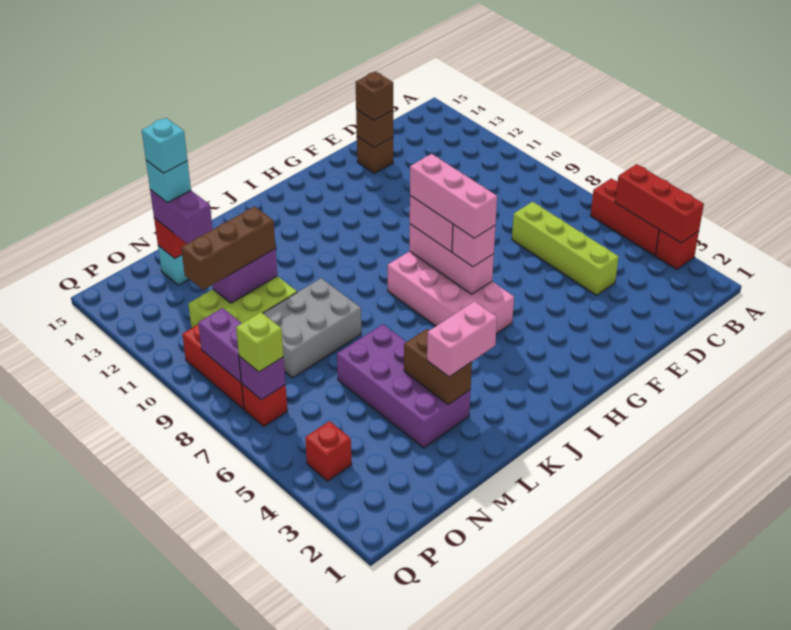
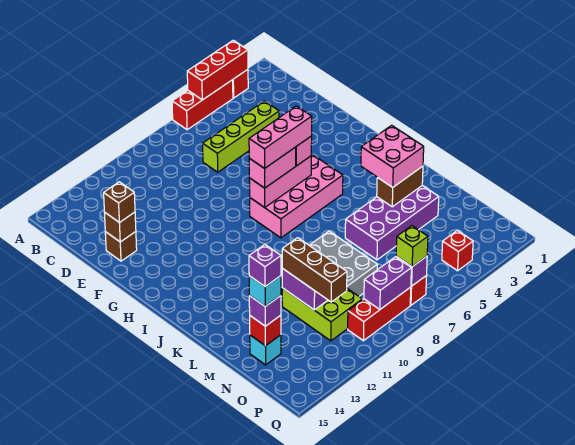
pink 1x2 brick [427,301,497,377] -> pink 2x2 brick [361,125,424,187]
purple 1x2 brick [150,190,213,244] -> purple 1x1 brick [249,296,281,326]
cyan 1x1 brick [142,118,188,173] -> purple 1x1 brick [249,245,281,287]

